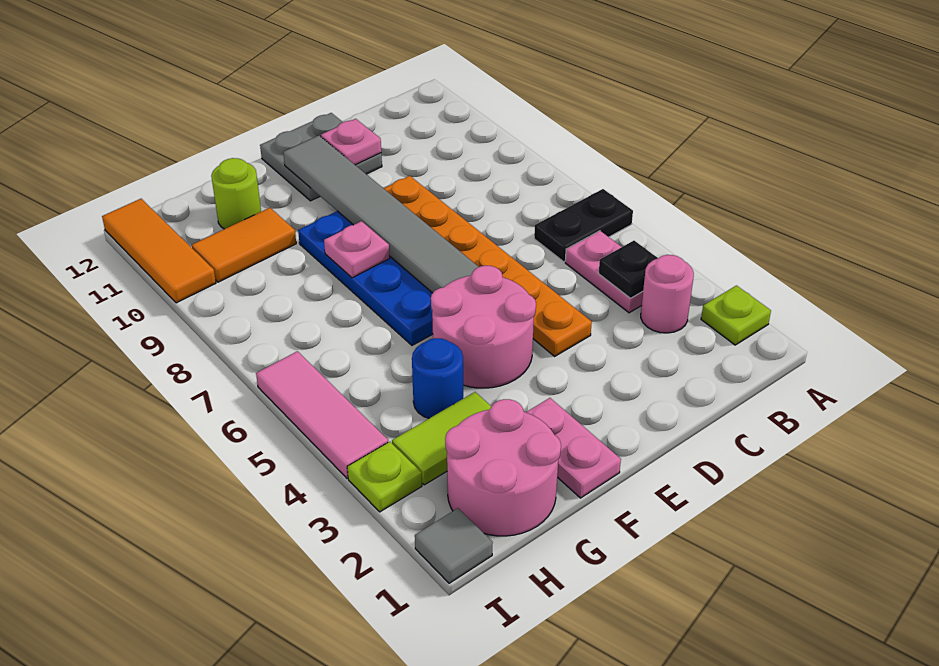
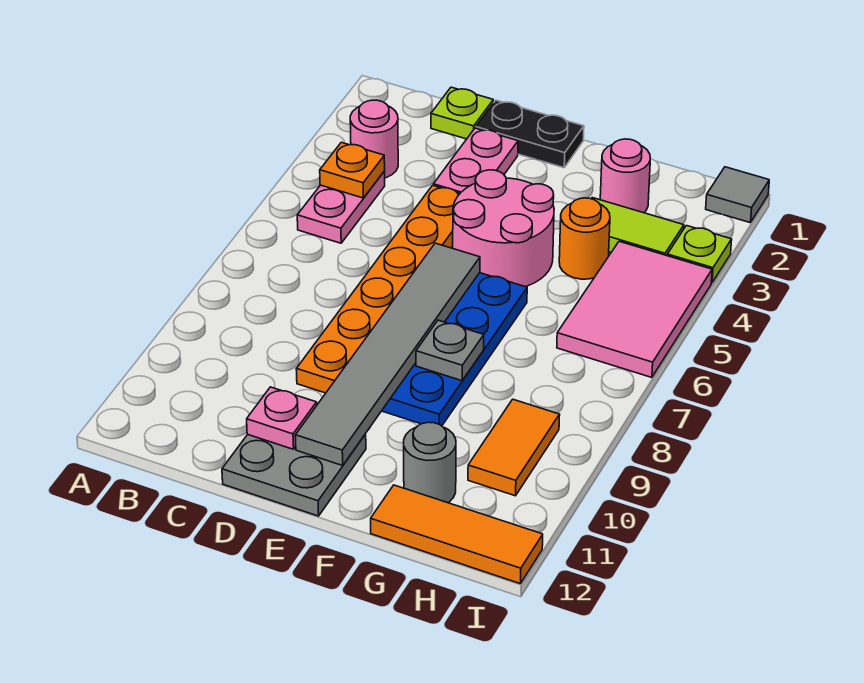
lime 1x1 plate [701,285,771,345] -> lime 1x1 plate moved to [431,87,493,139]
black 1x2 plate [534,189,633,262] -> black 1x2 plate moved to [476,100,584,168]
black 1x1 plate [599,241,658,298] -> orange 1x1 plate [320,142,385,198]
pink 1x2 plate [526,398,621,498] -> pink 1x2 plate moved to [433,128,518,193]
pink 1x1 plate [324,221,390,278] -> grey 1x1 plate [416,320,484,381]
pink 2x2 round brick [445,399,561,536] -> pink 1x1 round brick [600,139,650,213]
blue 1x1 round brick [412,338,463,418] -> orange 1x1 round brick [559,198,610,279]
orange 1x2 tile [192,208,296,282] -> orange 1x2 tile turned to [468,399,560,496]
lime 1x1 round brick [211,158,261,229] -> grey 1x1 round brick [404,422,456,503]
pink 1x3 tile [256,351,388,478] -> pink 2x3 tile [557,241,712,378]
orange 1x3 tile [102,199,216,303] -> orange 1x3 tile turned to [371,485,543,584]

